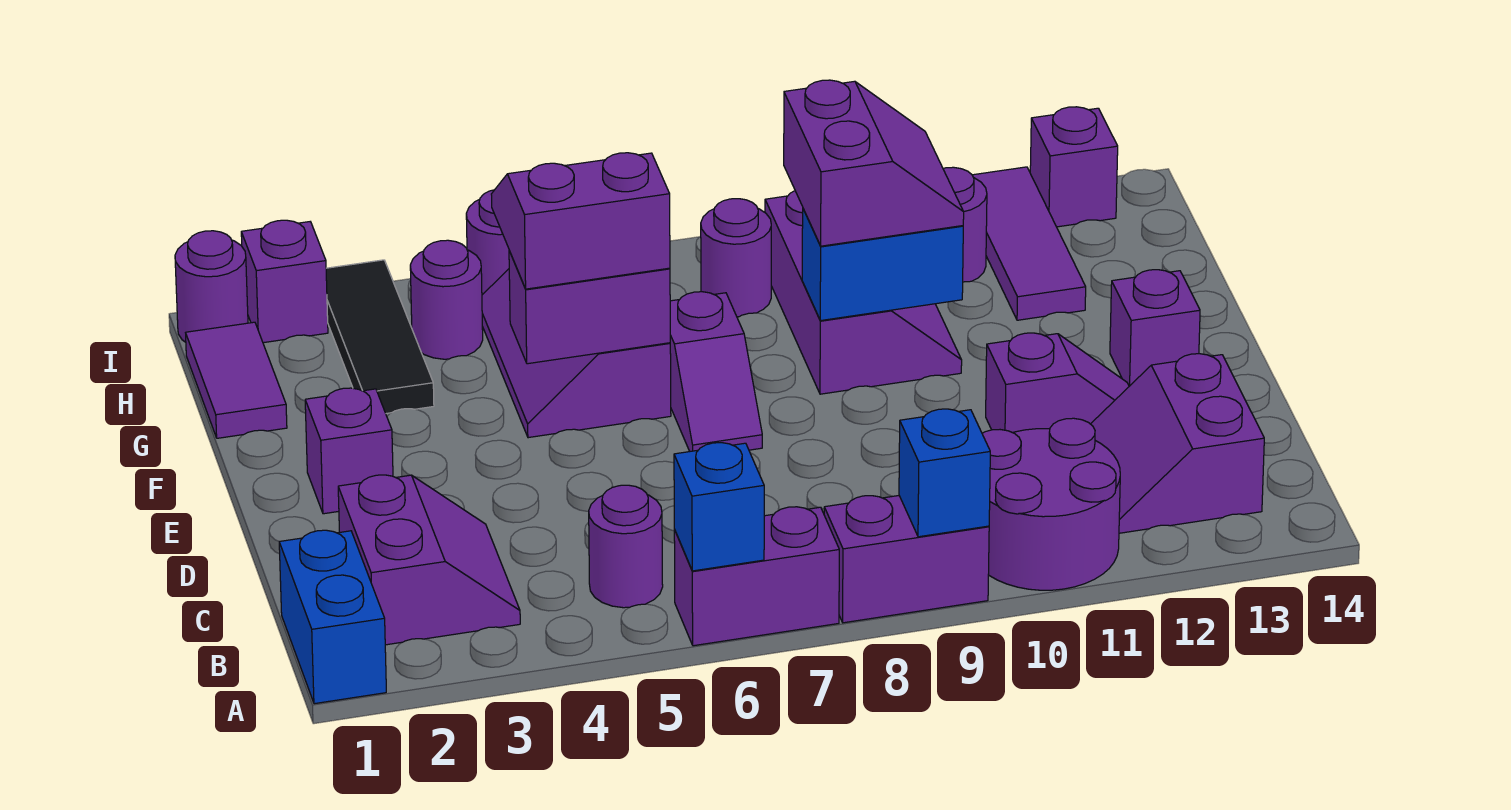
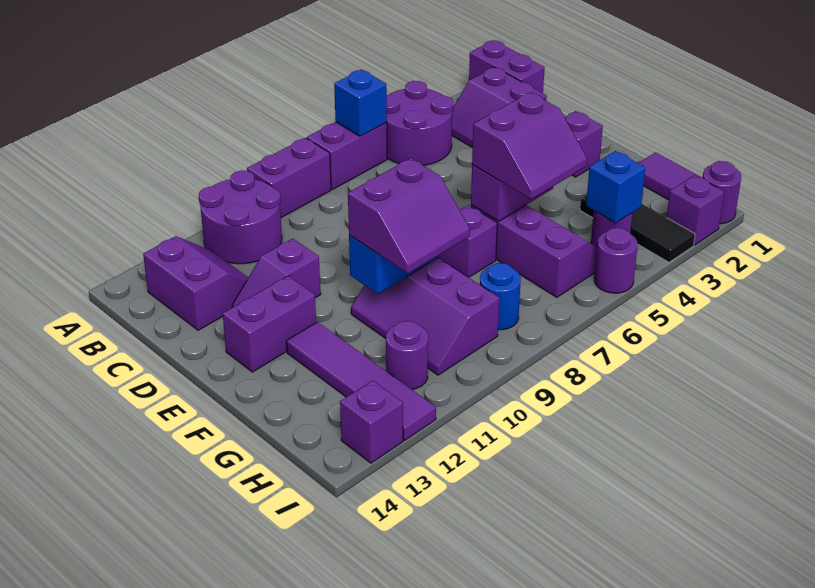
blue 1x2 brick [279,530,386,704] -> purple 1x2 brick [469,40,545,93]
blue 1x1 brick [899,409,990,537] -> blue 1x1 brick moved to [586,151,645,223]
purple 1x1 round brick [589,485,663,608] -> purple 2x2 round brick [387,81,453,165]
purple 1x1 brick [1110,270,1200,386] -> purple 1x2 brick [223,276,316,372]
purple 2x2 slope [784,80,964,246] -> purple 2x2 slope turned to [348,158,470,273]
purple 1x3 tile [972,167,1086,320] -> purple 1x4 tile [286,322,436,440]
purple 1x1 round brick [701,199,771,317] -> blue 1x1 round brick [480,263,521,330]

